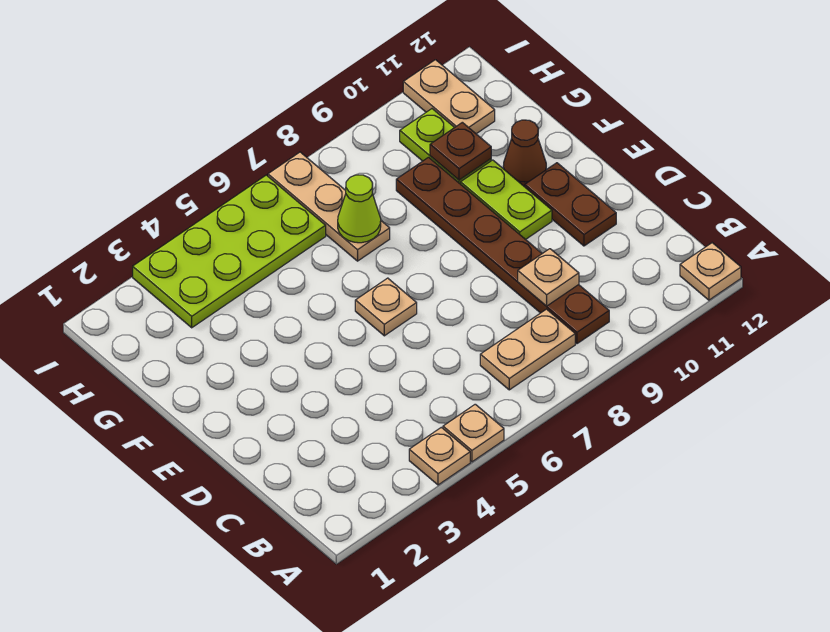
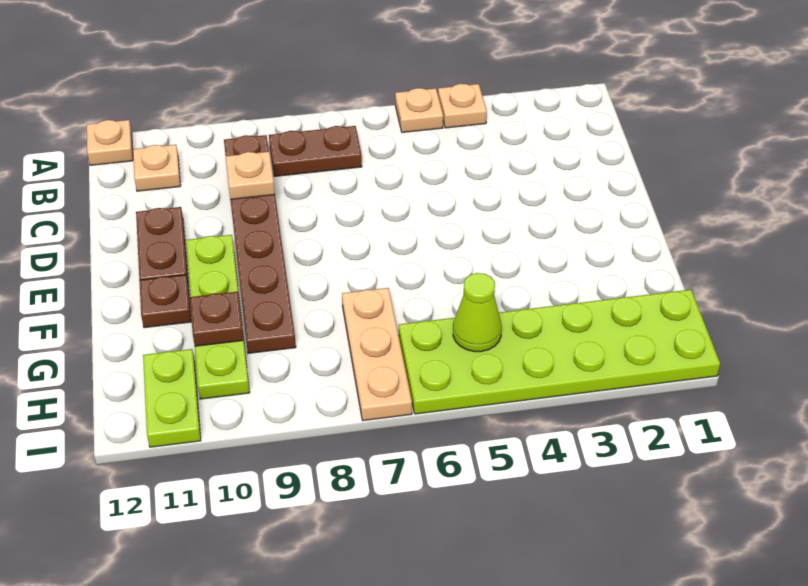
tan 1x2 plate [480,309,575,390] -> brown 1x2 plate [269,126,362,177]
tan 1x1 plate [355,278,417,336] -> tan 1x1 plate moved to [133,145,181,191]
brown 1x1 cone [503,120,546,187] -> brown 1x1 plate [139,275,191,328]
lime 1x1 cone [338,175,381,243] -> lime 1x1 cone moved to [453,273,502,352]
lime 2x4 plate [133,175,326,328] -> lime 2x6 plate [399,290,720,414]
tan 1x2 plate [403,60,495,134] -> lime 1x2 plate [143,349,201,447]

